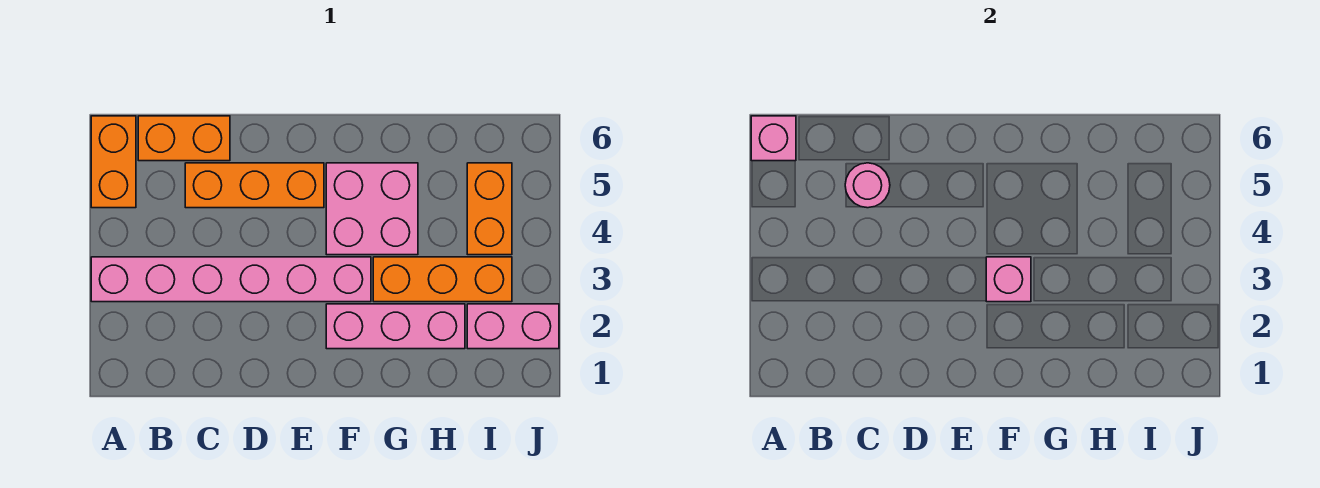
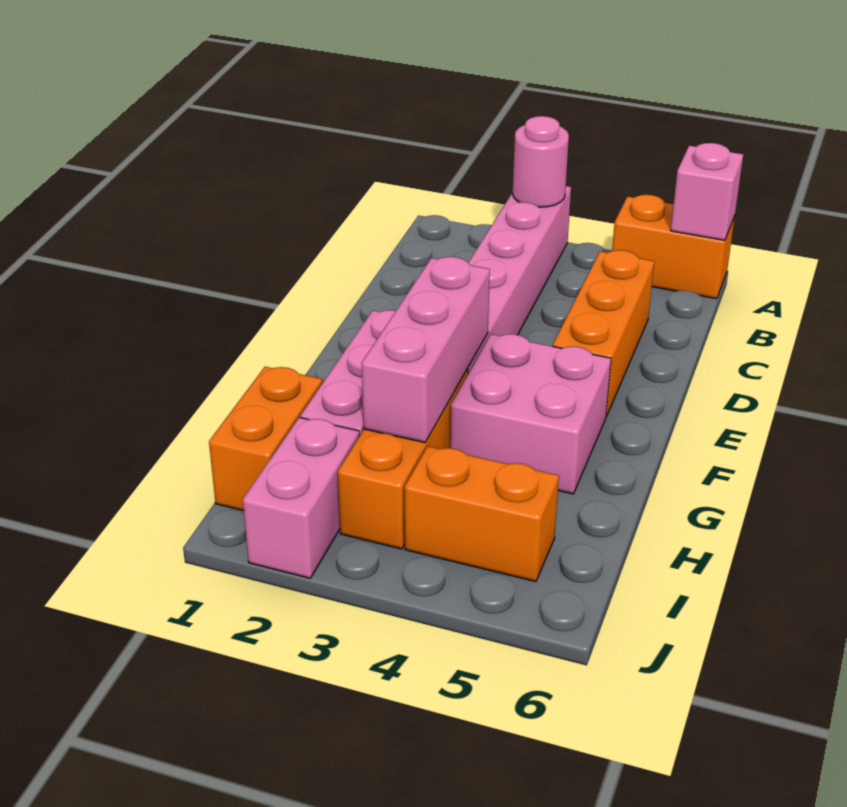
orange 1x2 brick [138,116,230,161] -> orange 1x2 brick moved to [209,367,322,511]
pink 1x1 round brick [845,163,890,208] -> pink 1x1 round brick moved to [513,116,569,207]
pink 1x1 brick [986,257,1031,302] -> pink 1x3 brick [362,257,490,443]

